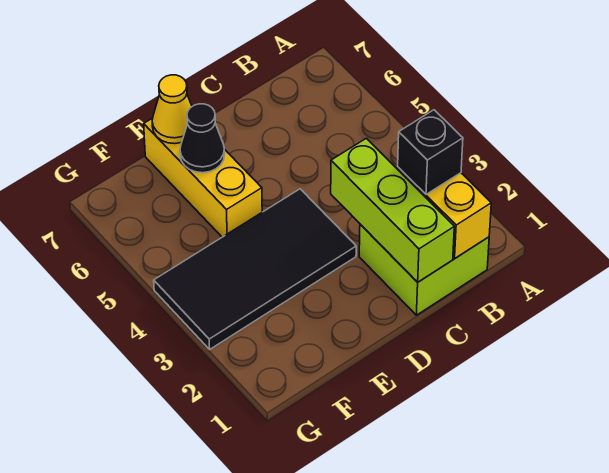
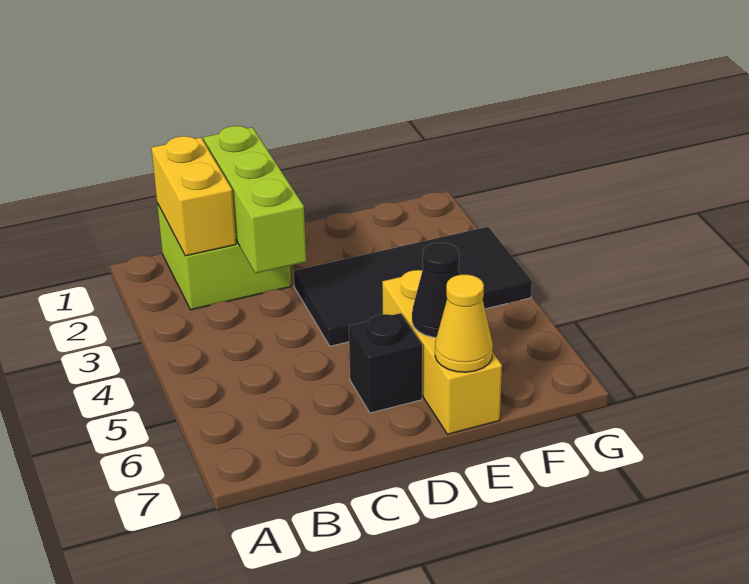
black 1x1 brick [398,110,463,194] -> black 1x1 brick moved to [349,313,422,413]

